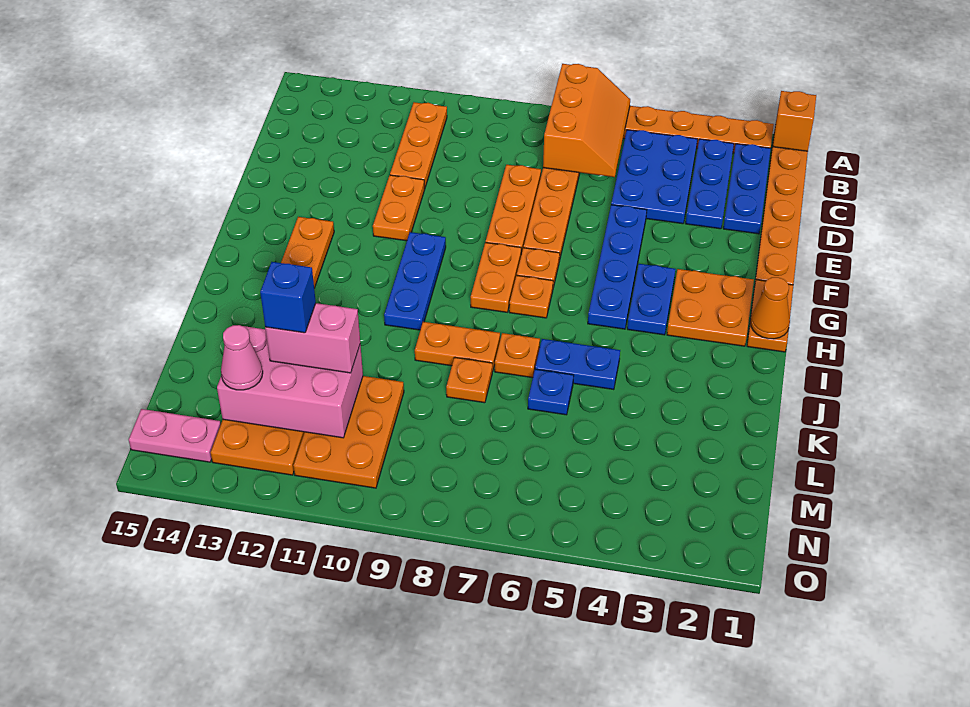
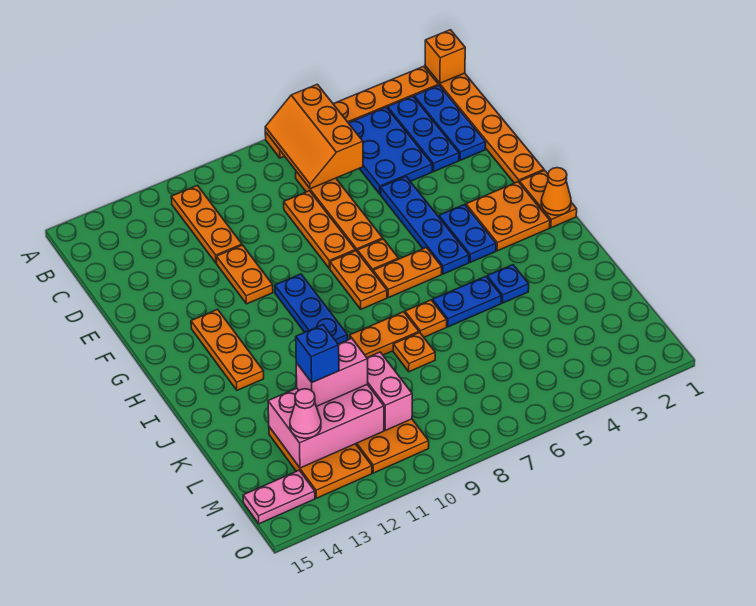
orange 2x3 slope [543,64,630,177] -> orange 2x3 slope turned to [265,84,363,189]
orange 1x1 plate [509,275,553,318] -> orange 1x2 plate [373,248,442,298]
blue 1x1 plate [528,369,574,415] -> blue 1x1 plate moved to [487,265,529,303]
none -> pink 1x2 brick [367,352,412,430]

